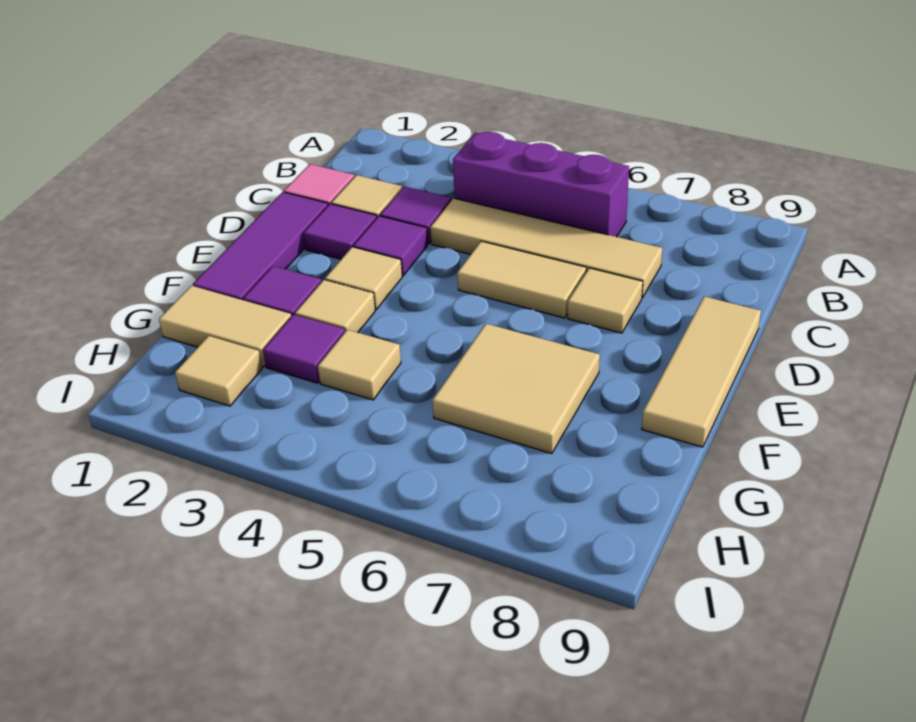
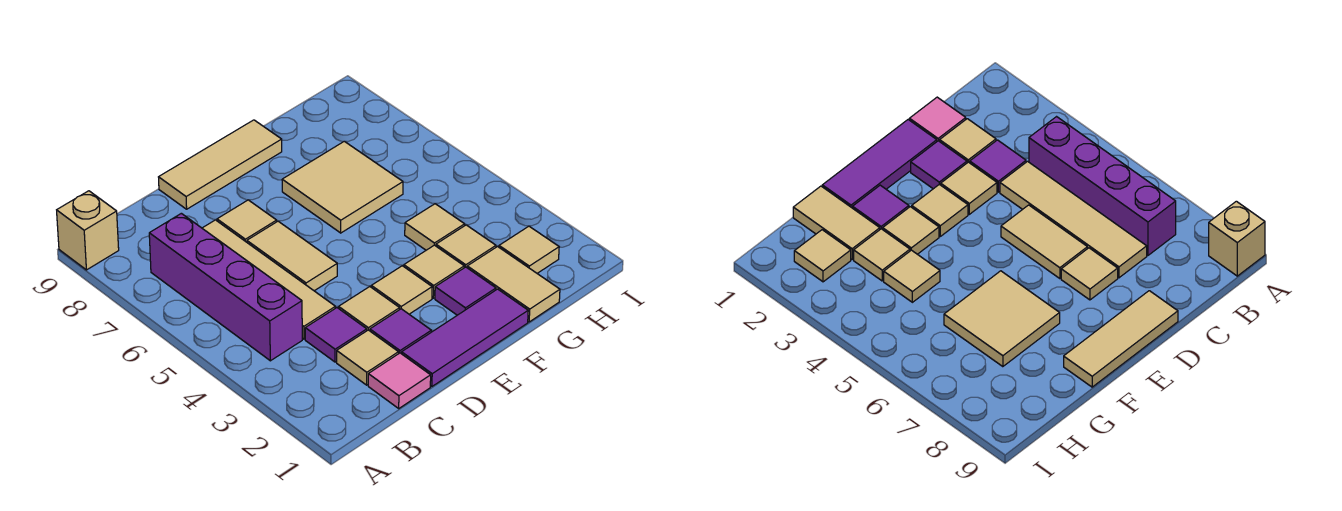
none -> tan 1x1 brick [57,191,119,270]
purple 1x3 brick [453,132,629,237] -> purple 1x4 brick [149,213,302,361]
purple 1x1 tile [353,216,428,276] -> tan 1x1 tile [339,287,400,331]
purple 1x1 tile [263,315,345,383] -> tan 1x1 tile [436,225,496,268]

